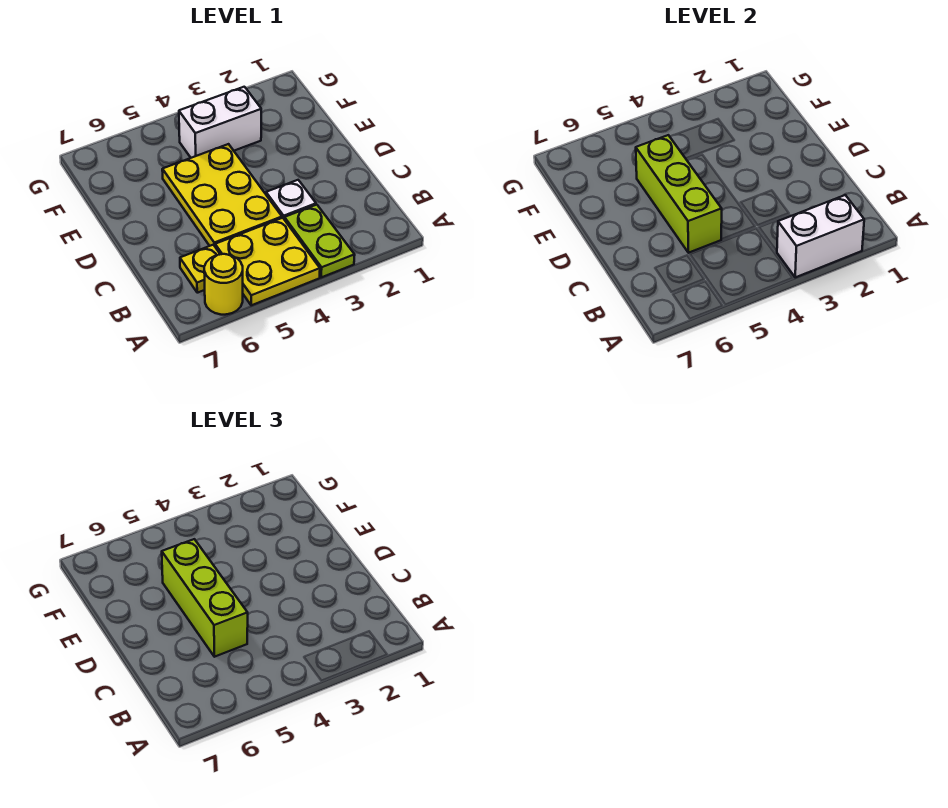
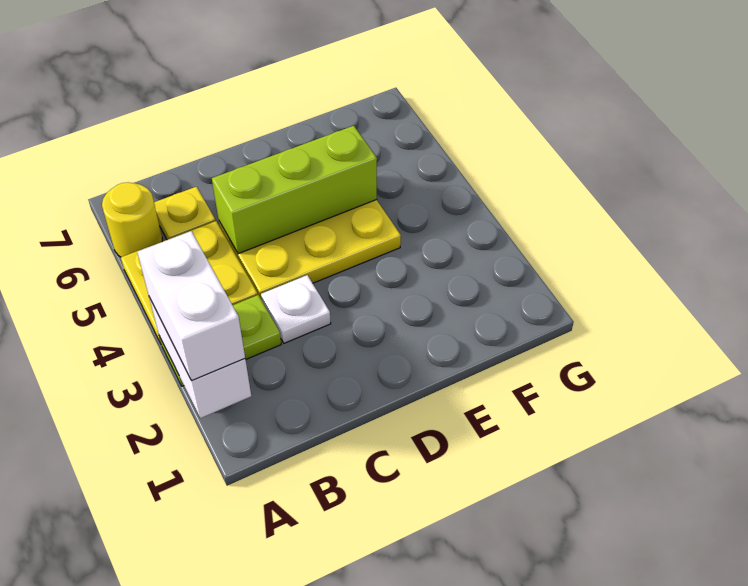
lime 1x3 brick [162,539,248,657] -> none
white 1x2 brick [179,87,261,158] -> white 1x2 brick moved to [137,231,245,381]

